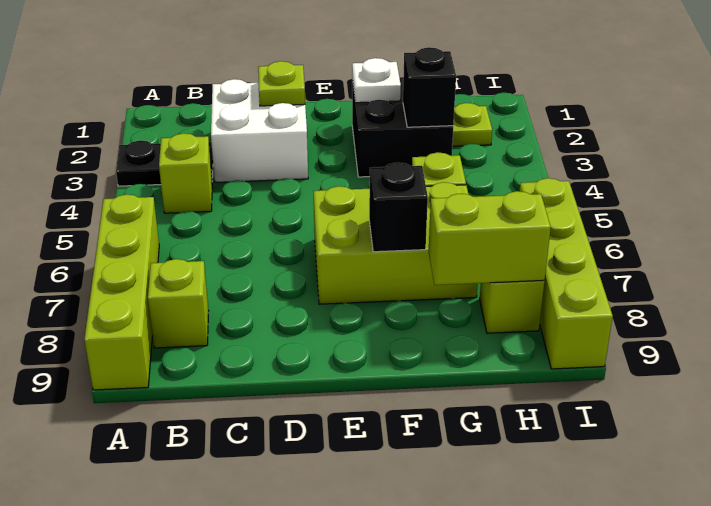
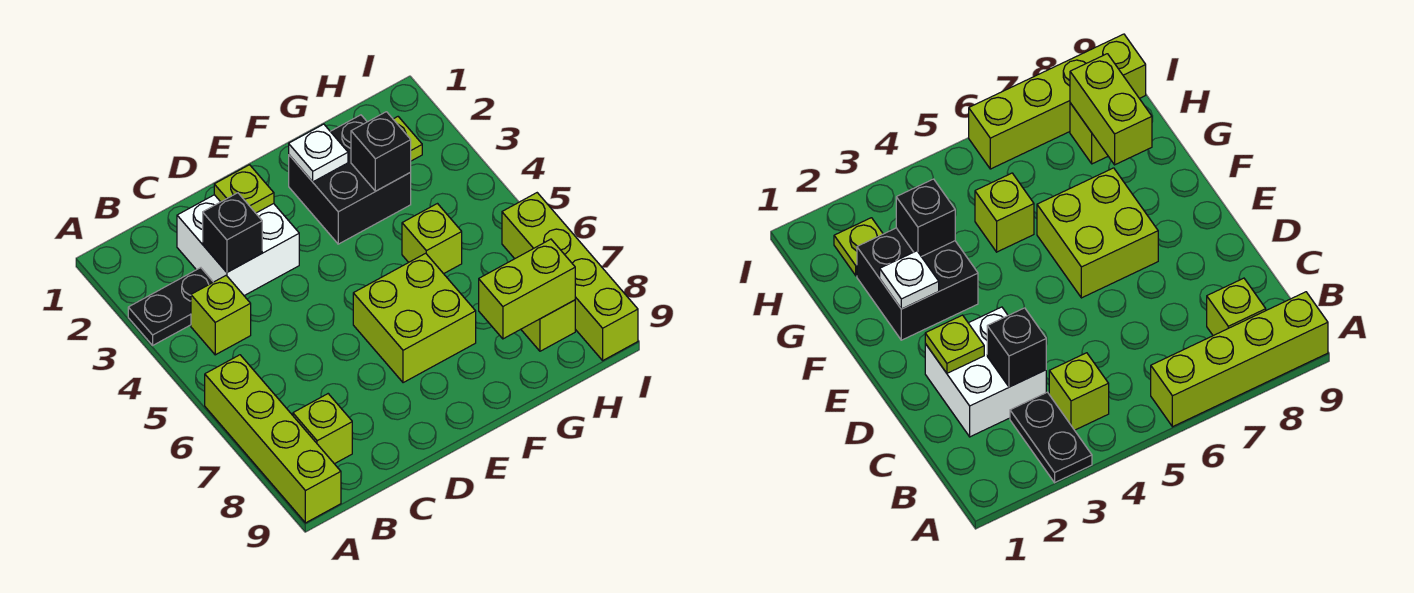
lime 2x3 brick [314,182,478,304] -> lime 2x2 brick [353,253,476,383]
black 1x1 brick [369,163,428,252] -> black 1x1 brick moved to [203,193,262,272]

